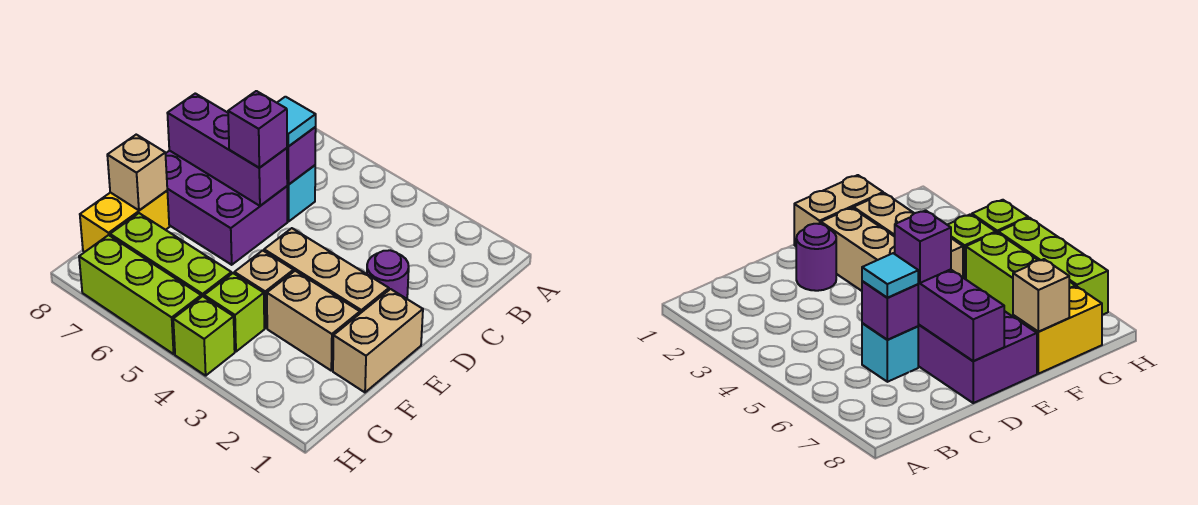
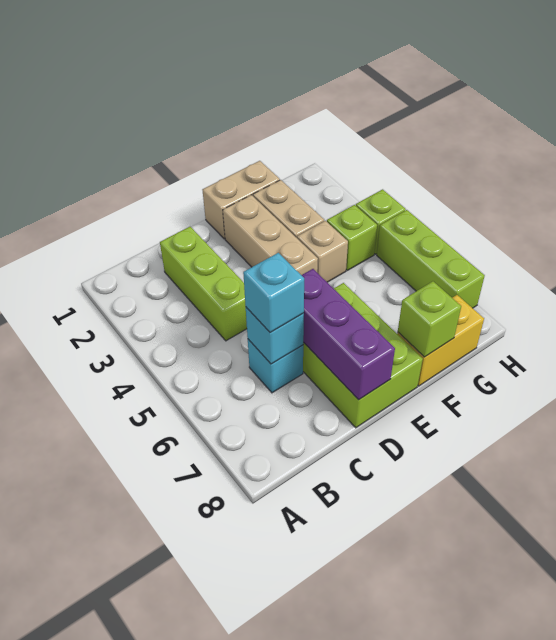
purple 1x1 brick [287,127,316,184] -> cyan 1x1 brick [246,308,304,364]
cyan 1x1 tile [277,97,316,147] -> cyan 1x1 brick [243,253,304,333]
purple 1x1 round brick [367,250,409,299] -> none
purple 2x3 brick [165,151,287,265] -> lime 2x3 brick [303,283,423,428]
purple 1x1 brick [228,91,287,168] -> none
tan 1x1 brick [107,135,167,210] -> lime 1x1 brick [398,281,461,357]
lime 1x3 brick [110,213,231,297] -> lime 1x3 brick moved to [160,227,247,341]

